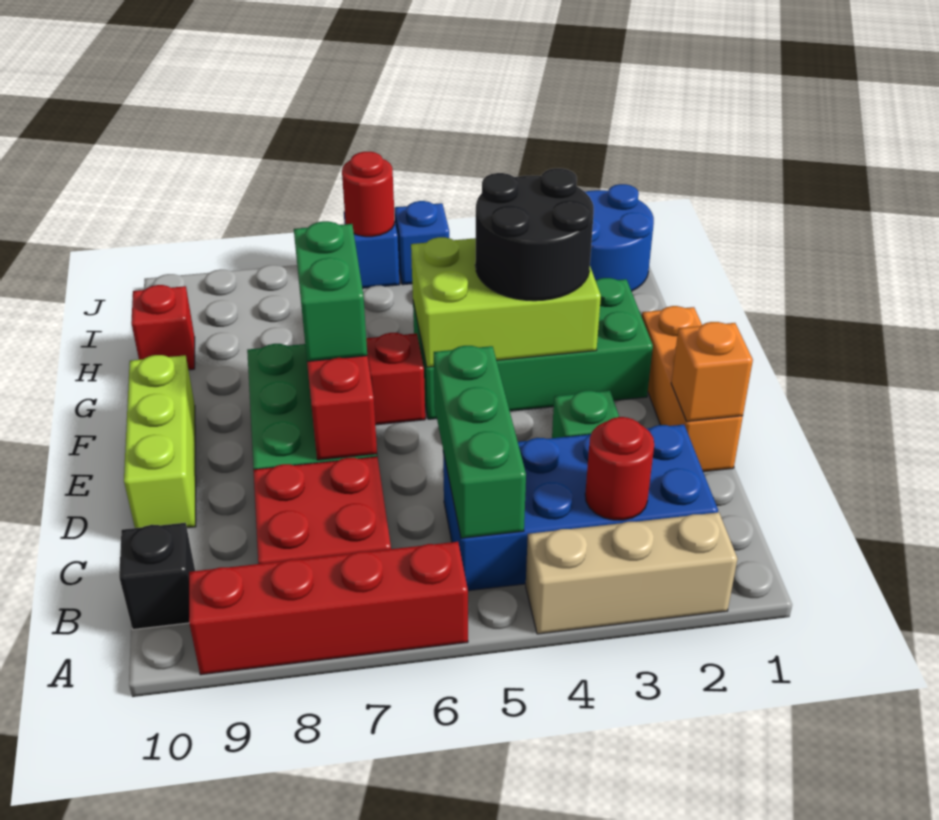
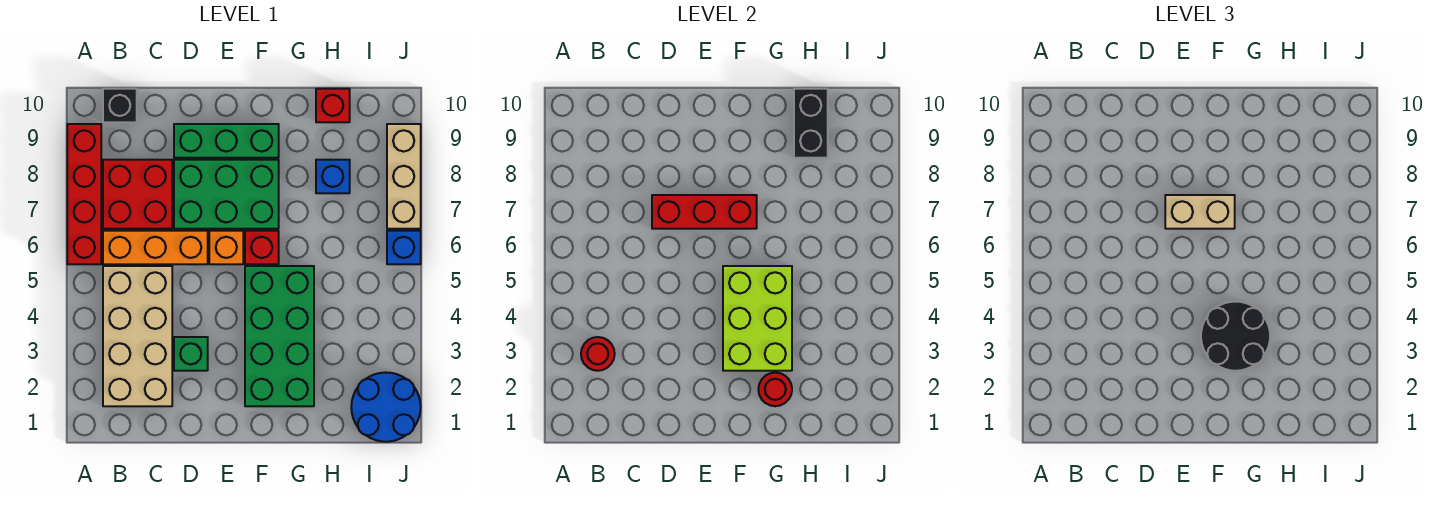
tan 1x3 brick [526,512,737,634] -> tan 1x3 brick moved to [387,124,421,229]
blue 2x4 brick [443,425,718,591] -> tan 2x4 brick [103,266,172,406]
green 1x3 brick [434,346,526,538] -> green 1x3 brick moved to [174,124,279,158]
orange 1x3 brick [642,306,743,472] -> orange 1x3 brick moved to [103,231,208,264]
orange 1x1 brick [671,322,753,422] -> orange 1x1 brick moved to [209,231,243,264]
lime 1x3 brick [124,355,196,528] -> none
green 1x2 brick [294,221,367,361] -> tan 1x2 brick [1165,195,1235,229]
none -> black 1x2 brick [794,89,828,158]
blue 1x1 brick [395,201,449,285] -> blue 1x1 brick moved to [316,160,350,193]
red 1x1 round brick [342,152,395,237] -> red 1x1 round brick moved to [758,373,792,406]

